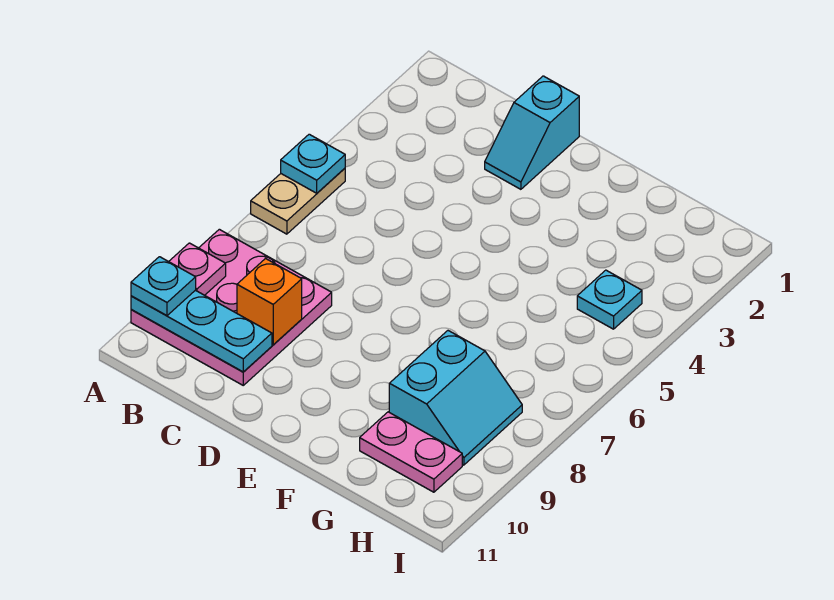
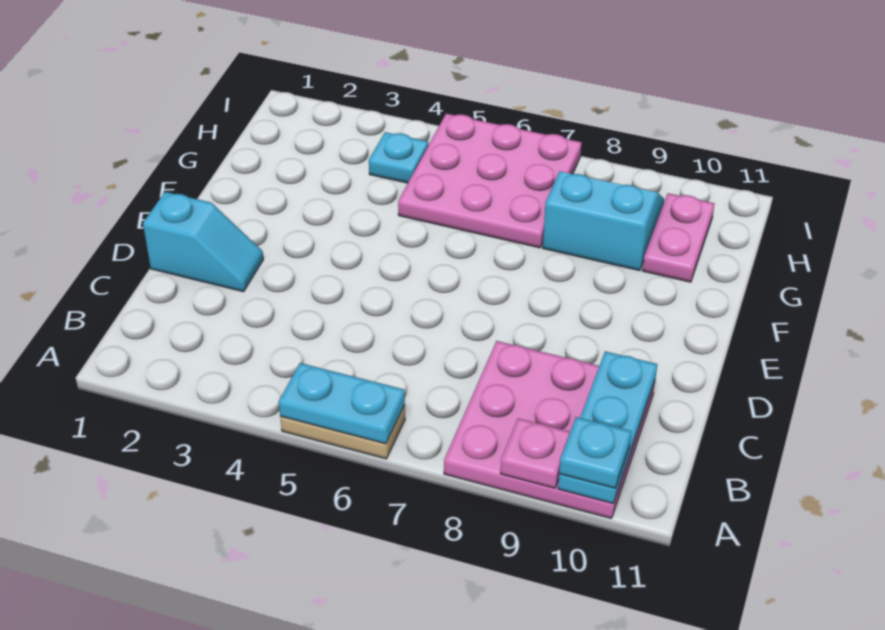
cyan 1x1 plate [281,134,345,193] -> cyan 1x2 plate [279,363,405,444]
orange 1x1 brick [237,259,302,345] -> none
none -> pink 3x3 plate [398,114,581,248]

